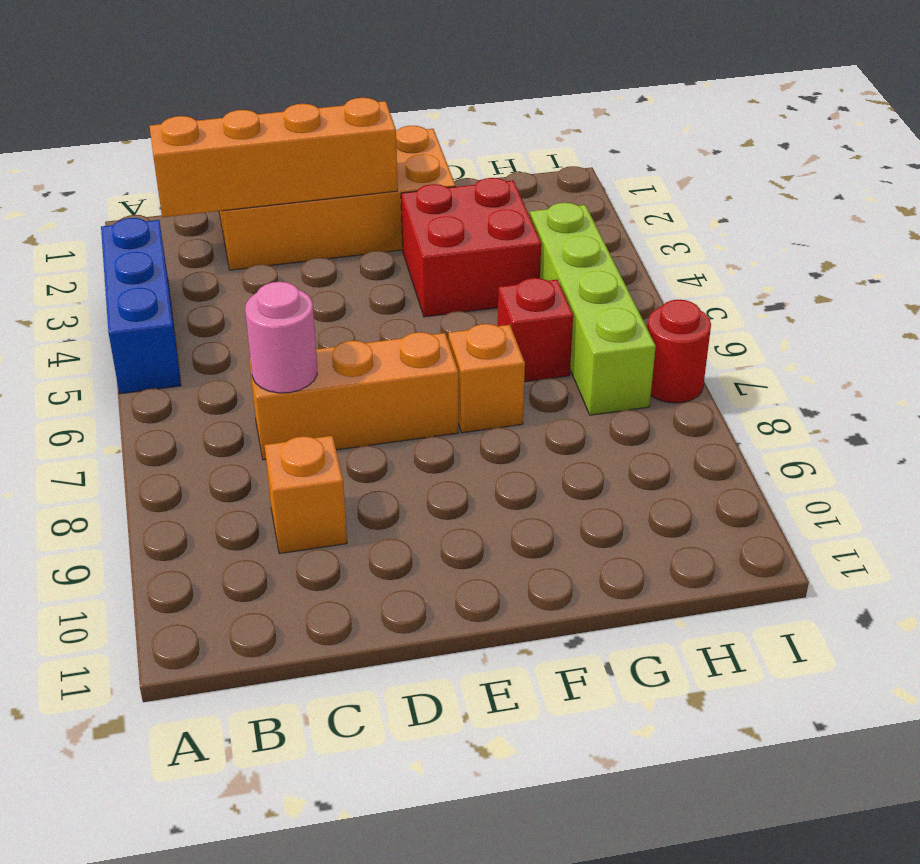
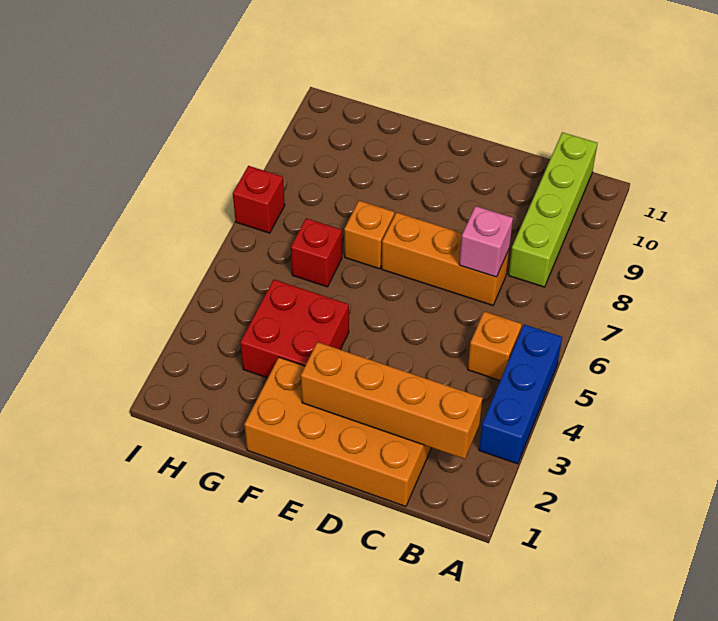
pink 1x1 round brick [245,282,317,393] -> pink 1x1 brick [459,206,513,277]
orange 1x1 brick [265,436,347,554] -> orange 1x1 brick moved to [468,312,522,380]
lime 1x4 brick [530,203,656,415] -> lime 1x4 brick moved to [508,132,598,287]
red 1x1 round brick [647,300,711,403] -> red 1x1 brick [233,166,285,233]

